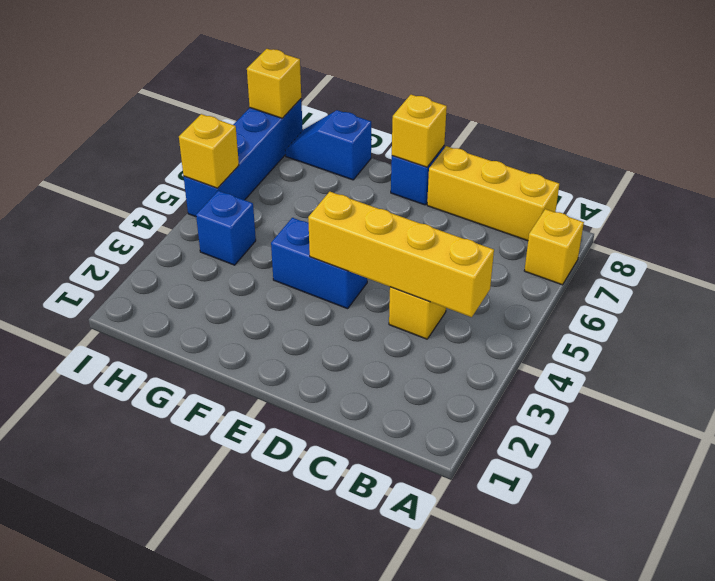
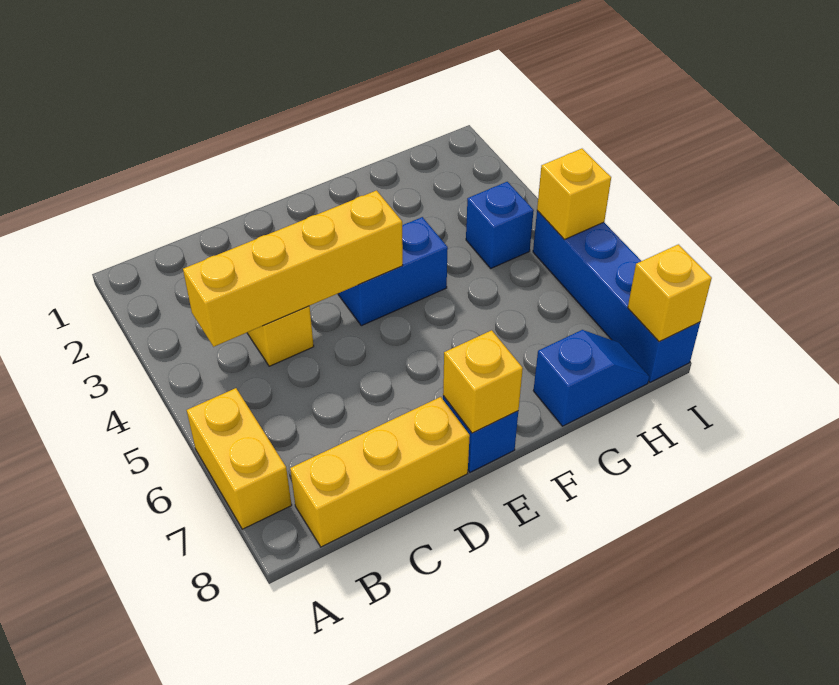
yellow 1x1 brick [524,209,584,285] -> yellow 1x2 brick [187,388,292,529]

